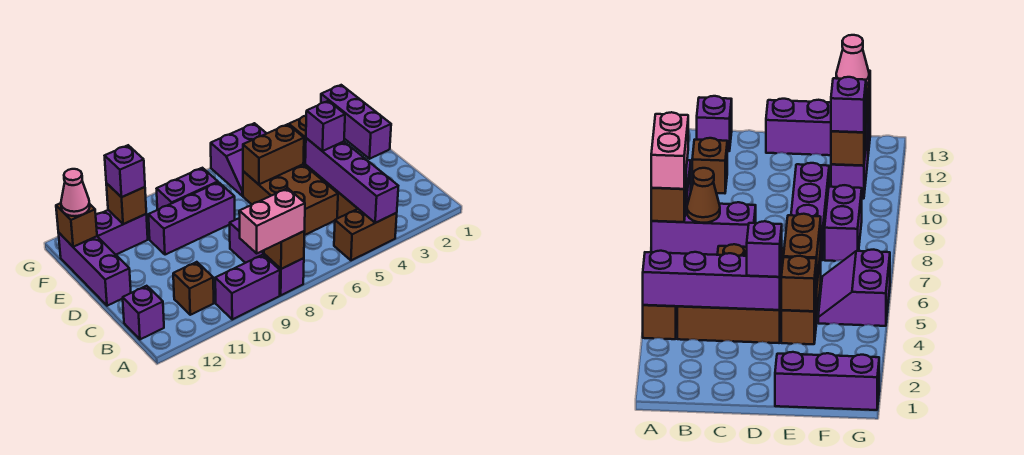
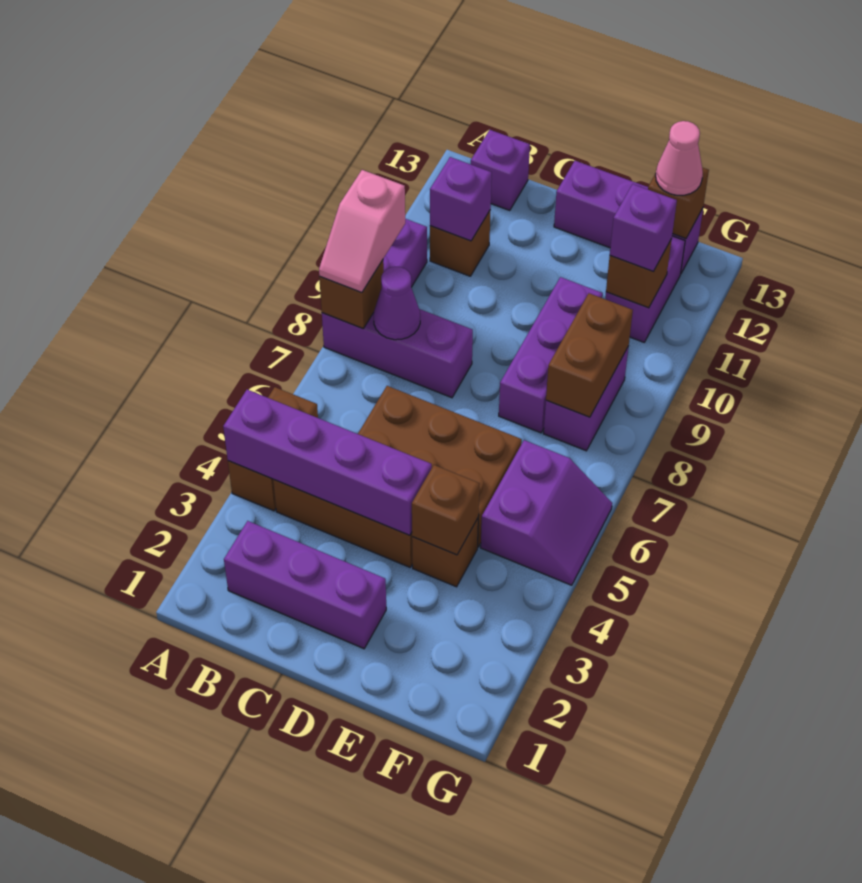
pink 1x2 brick [239,188,305,253] -> pink 1x2 slope [319,170,405,292]
brown 1x1 cone [687,168,720,223] -> purple 1x1 cone [374,267,420,340]
purple 1x1 brick [306,101,345,151] -> purple 1x1 brick moved to [430,157,492,241]
purple 1x3 brick [321,85,391,159] -> purple 1x3 brick moved to [224,521,386,649]
brown 1x2 brick [243,124,304,184] -> brown 1x2 brick moved to [546,293,633,417]
purple 2x2 slope [211,123,267,196] -> purple 2x2 slope turned to [481,440,612,585]

